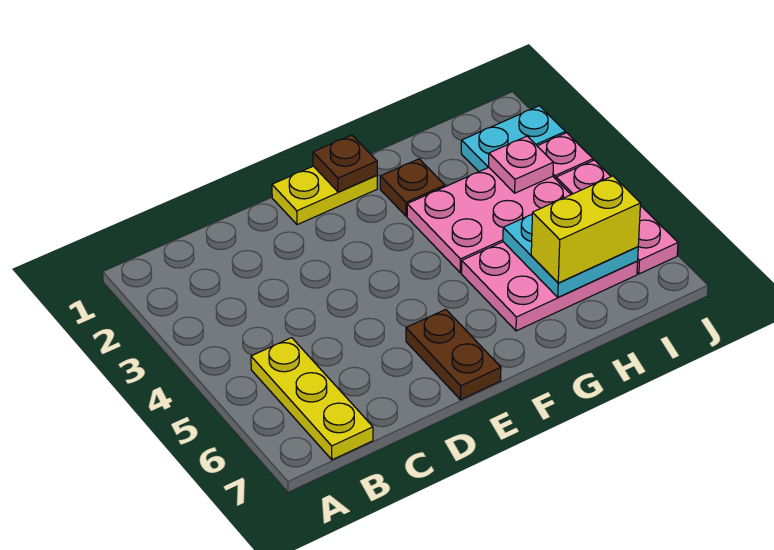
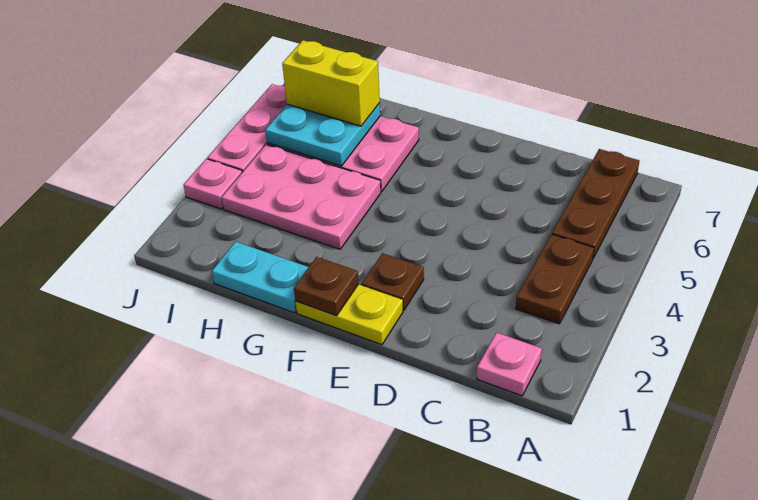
yellow 1x3 plate [251,338,373,460] -> brown 1x3 plate [552,149,639,258]
brown 1x2 plate [406,309,501,400] -> brown 1x2 plate moved to [516,234,594,324]
brown 1x1 plate [380,159,445,216] -> brown 1x1 plate moved to [362,253,424,311]
cyan 1x2 plate [461,106,565,172] -> cyan 1x2 plate moved to [212,242,309,313]
pink 1x1 plate [489,136,553,193] -> pink 1x1 plate moved to [477,333,542,396]

